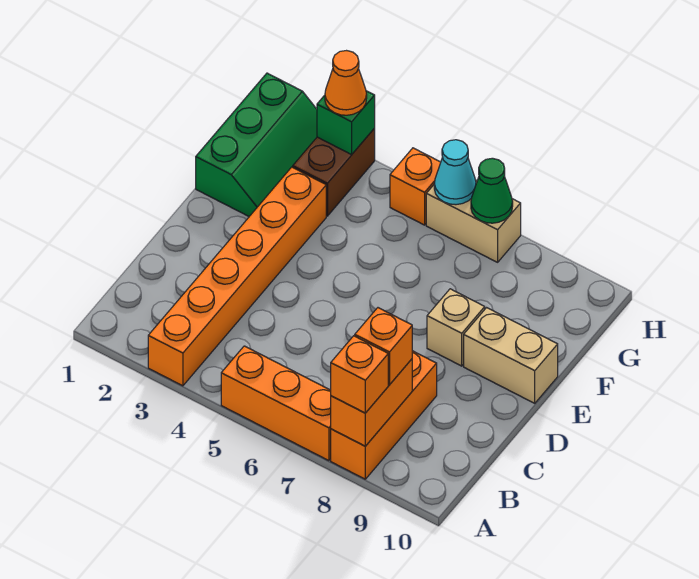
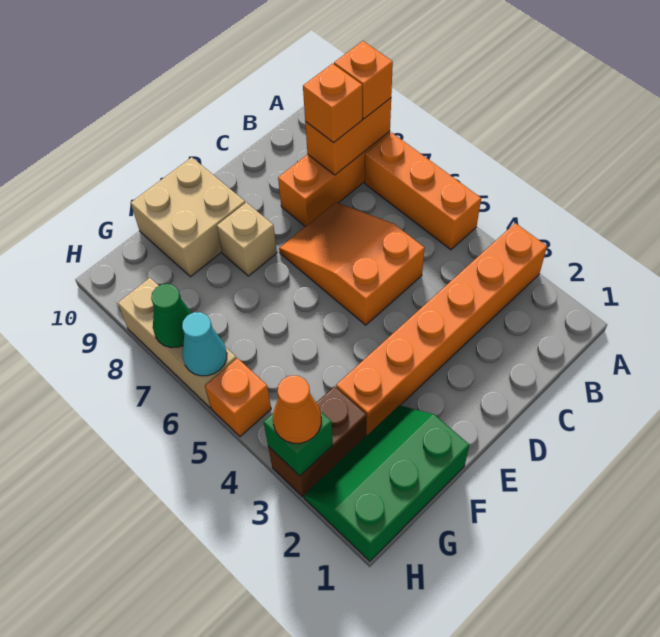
none -> orange 2x3 slope [279,202,425,325]
tan 1x2 brick [464,308,558,403] -> tan 2x2 brick [131,157,245,277]
tan 1x2 brick [426,180,521,262] -> tan 1x3 brick [118,278,236,408]

